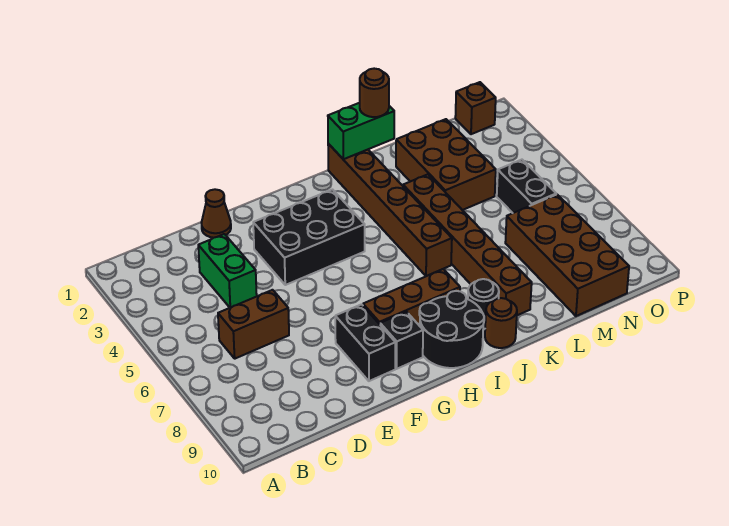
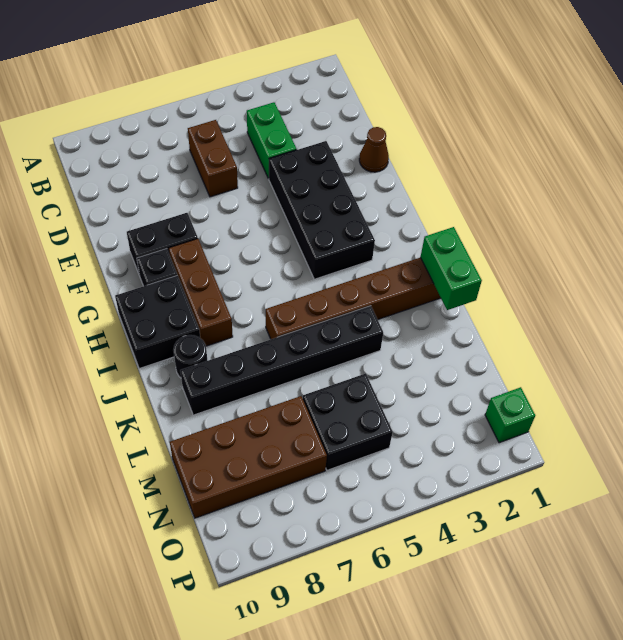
green 1x2 brick [198,234,257,307] -> green 1x2 brick turned to [247,102,297,179]
black 2x3 brick [253,190,365,285] -> black 2x4 brick [269,141,375,279]
black 2x2 round brick [419,291,484,368] -> black 2x2 brick [115,275,200,369]
brown 1x1 round brick [485,298,517,348] -> none
brown 1x1 round brick [360,69,389,117] -> none
brown 1x6 brick [403,174,532,315] -> black 1x6 brick [180,306,383,415]
brown 2x3 brick [396,119,496,210] -> none
black 1x2 brick [497,160,556,213] -> black 2x2 brick [303,373,393,470]
brown 1x1 brick [455,82,496,134] -> green 1x1 brick [485,387,535,443]

